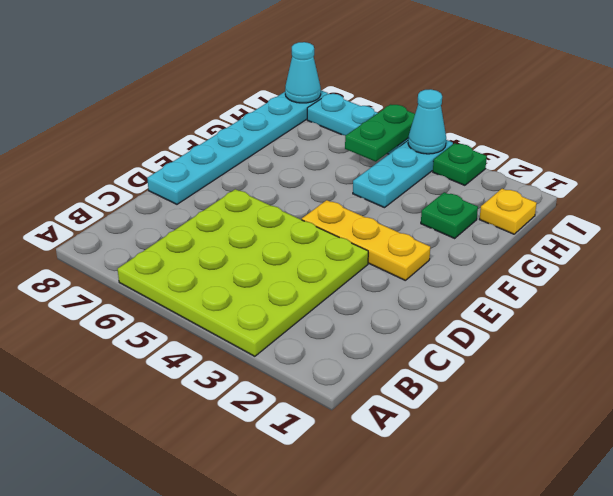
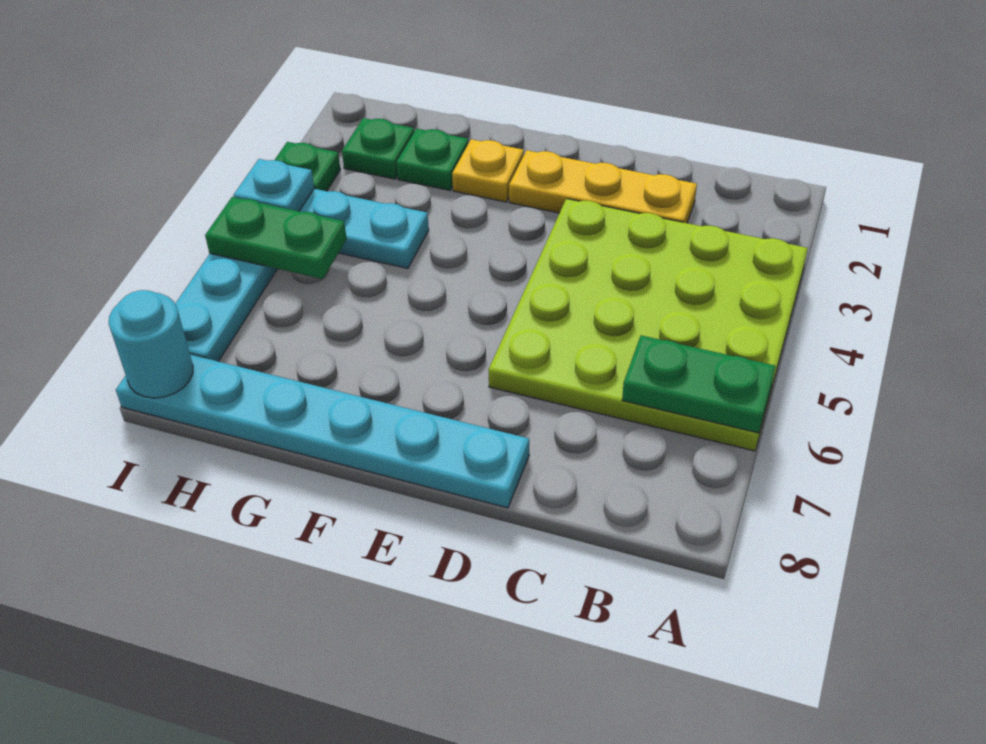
none -> green 1x2 plate [622,335,775,433]
yellow 1x3 plate [302,200,430,280] -> yellow 1x3 plate turned to [509,150,697,223]
yellow 1x1 plate [479,189,537,234] -> yellow 1x1 plate moved to [452,139,524,202]
none -> green 1x1 plate [342,118,414,179]
cyan 1x1 cone [408,89,446,154] -> cyan 1x1 plate [233,159,314,211]
cyan 1x1 cone [285,42,321,103] -> cyan 1x1 round brick [109,290,193,398]

